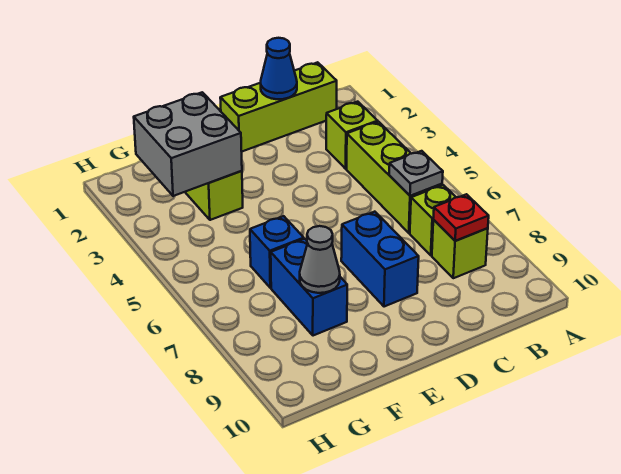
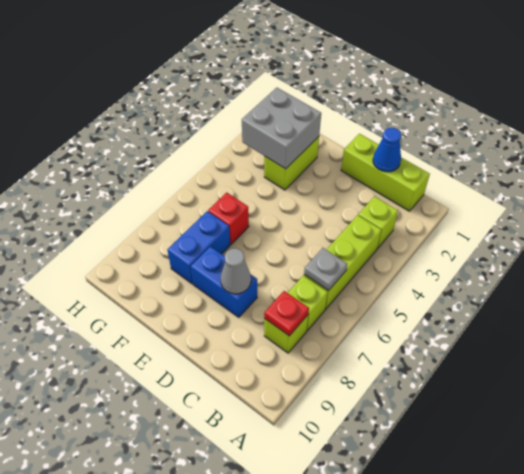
blue 1x2 brick [341,212,419,307] -> blue 1x2 brick turned to [191,246,257,317]
blue 1x1 brick [250,216,304,288] -> red 1x1 brick [208,193,249,244]
grey 1x1 cone [300,226,340,293] -> grey 1x1 cone moved to [220,248,251,294]

